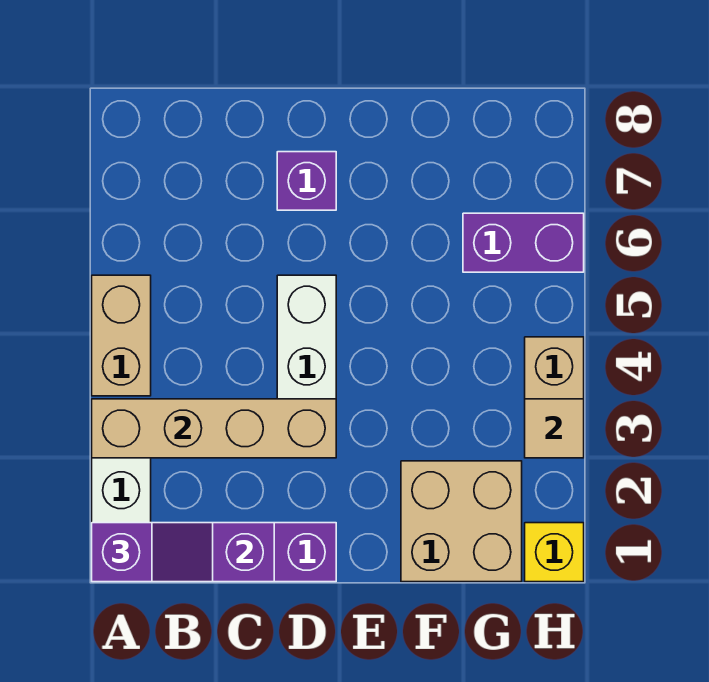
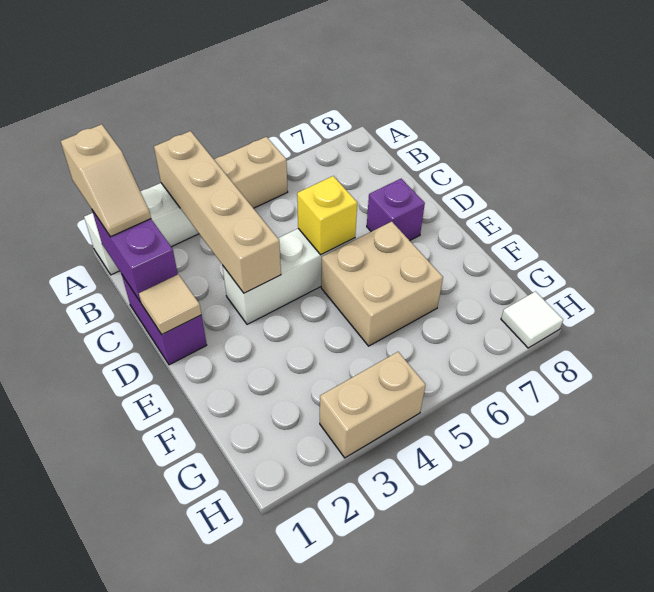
purple 1x2 slope [92,523,213,582] -> tan 1x2 slope [61,124,151,237]
tan 2x2 brick [401,461,522,582] -> tan 2x2 brick moved to [321,222,443,346]
purple 1x2 brick [463,213,584,272] -> none
yellow 1x1 brick [525,523,584,582] -> yellow 1x1 brick moved to [297,176,357,255]
tan 1x1 tile [525,399,584,458] -> tan 1x1 tile moved to [139,274,201,334]
none -> white 1x1 tile [501,292,563,348]

